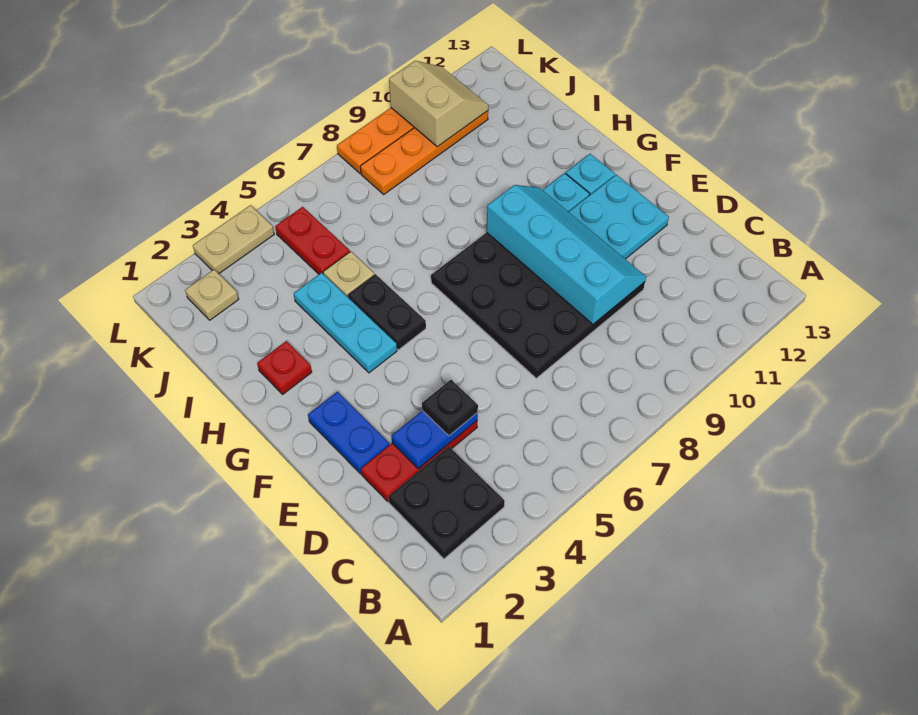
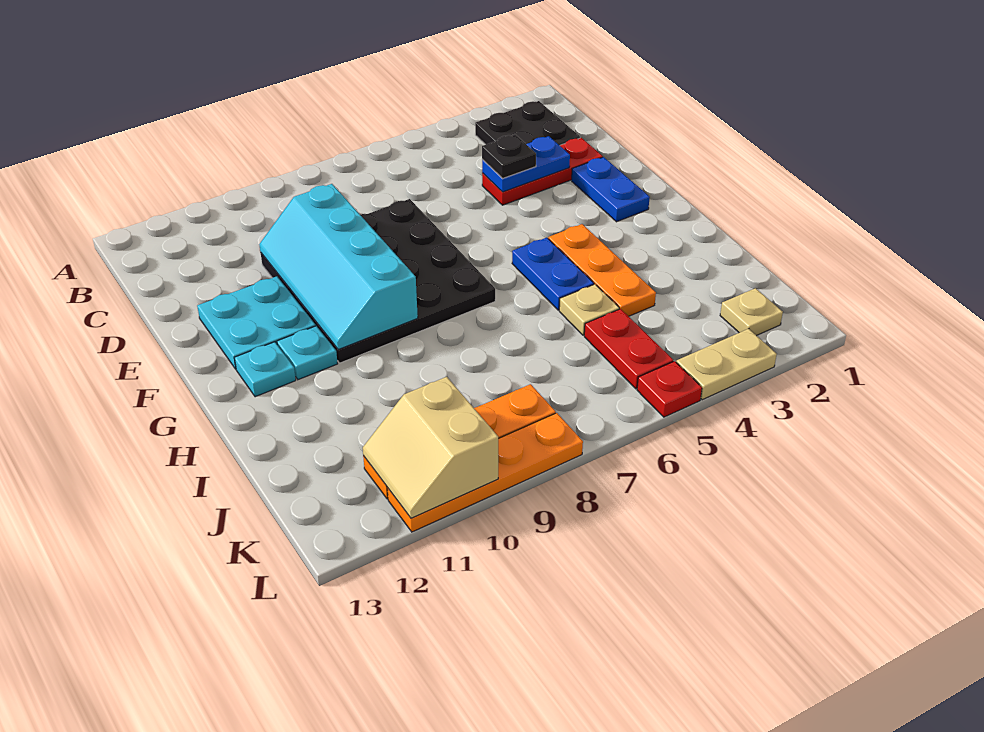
cyan 1x3 plate [294,273,397,373] -> orange 1x3 plate [548,224,656,316]
black 1x2 plate [348,274,426,350] -> blue 1x2 plate [512,238,594,310]
red 1x1 plate [257,341,312,394] -> red 1x1 plate moved to [637,361,702,417]

